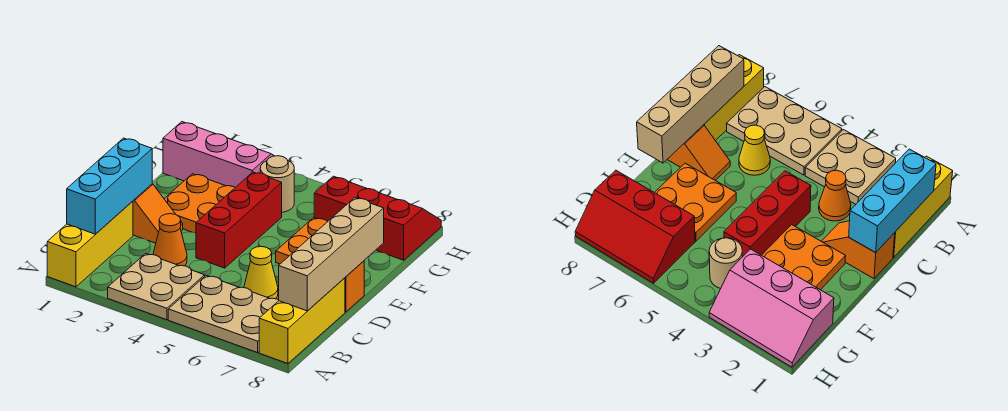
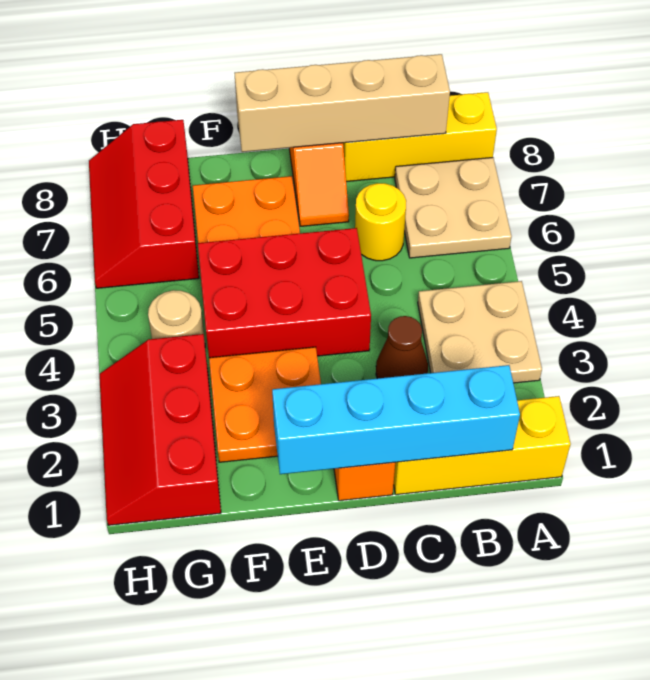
tan 2x3 plate [168,276,279,353] -> tan 2x2 plate [395,158,512,258]
cyan 1x3 brick [67,138,152,234] -> cyan 1x4 brick [272,365,520,474]
orange 1x1 cone [153,214,187,266] -> brown 1x1 cone [376,316,428,379]
yellow 1x1 cone [244,247,278,299] -> yellow 1x1 round brick [355,183,406,261]
red 1x3 brick [196,172,282,268] -> red 2x3 brick [198,228,371,358]
pink 2x3 slope [163,122,274,187] -> red 2x3 slope [99,334,221,525]

